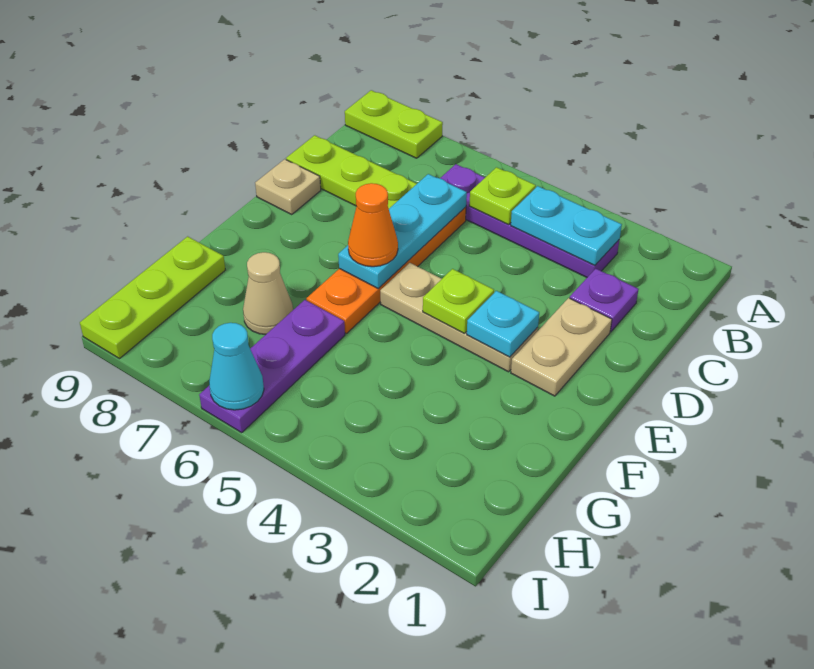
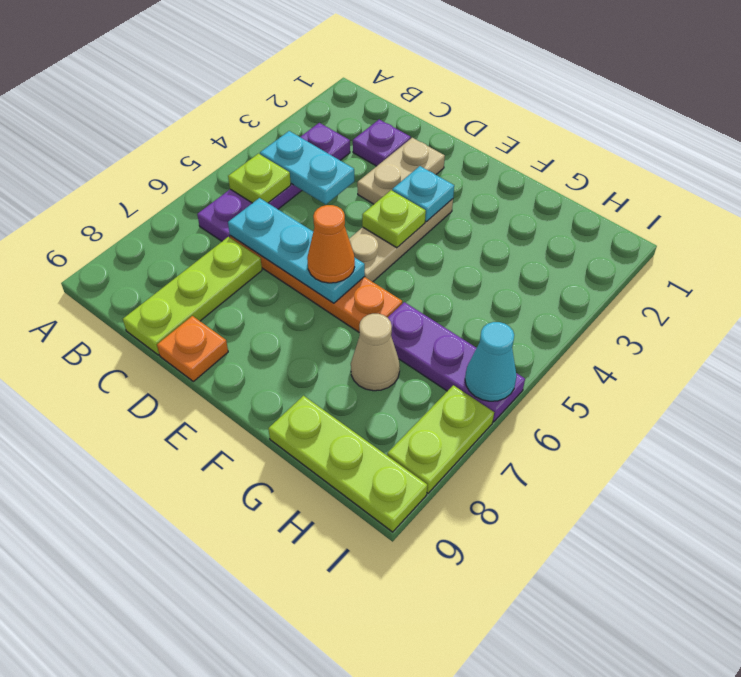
lime 1x2 plate [345,90,443,158] -> lime 1x2 plate moved to [387,385,494,493]
cyan 1x2 plate [511,186,622,265] -> cyan 1x2 plate turned to [260,131,354,204]
tan 1x2 plate [511,298,612,396] -> tan 1x2 plate turned to [357,138,445,204]
tan 1x1 plate [255,159,321,214] -> orange 1x1 plate [157,316,228,381]

